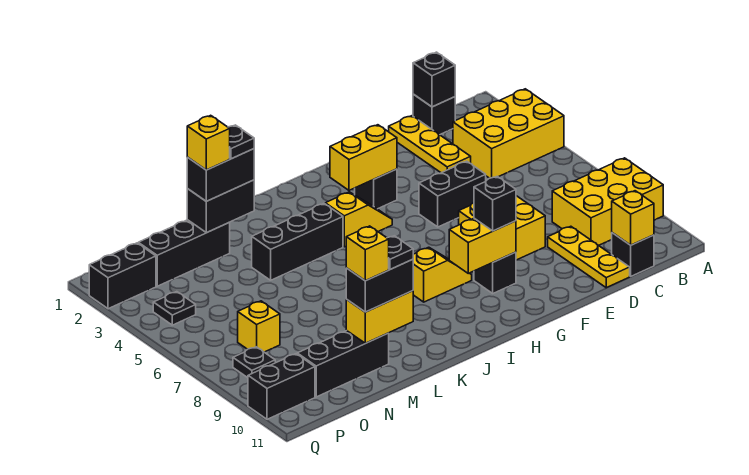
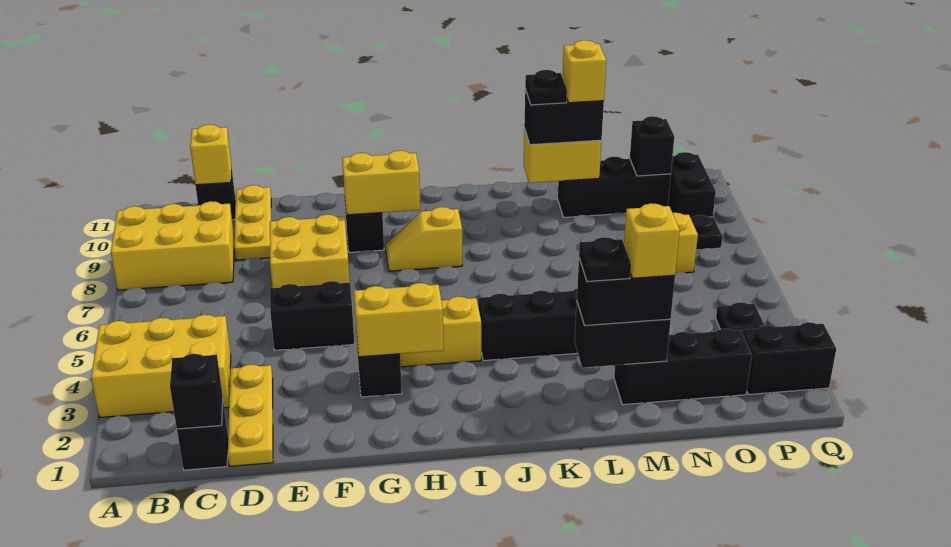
black 1x1 brick [474,176,516,231] -> black 1x1 brick moved to [630,116,674,176]
black 1x2 brick [248,354,315,419] -> black 1x2 brick turned to [668,152,716,218]

